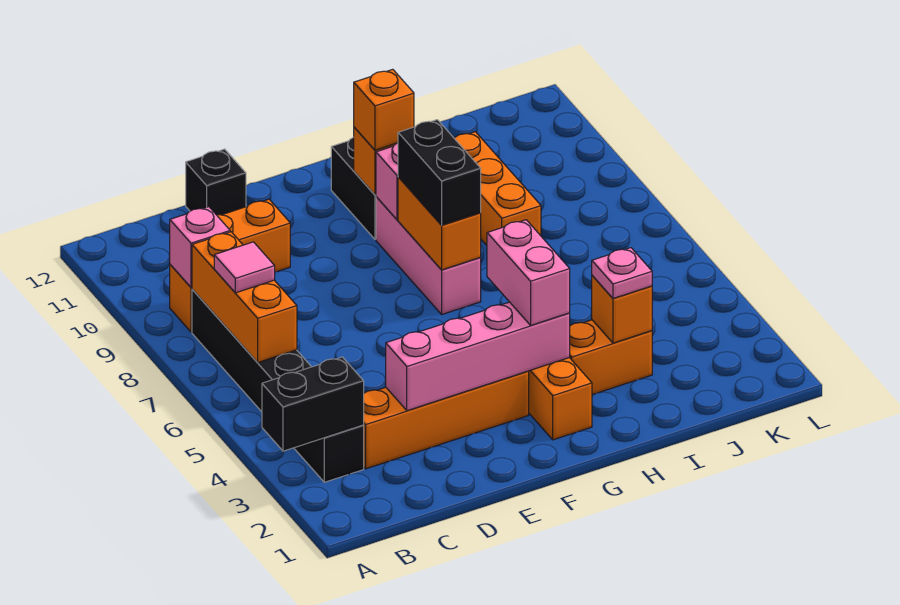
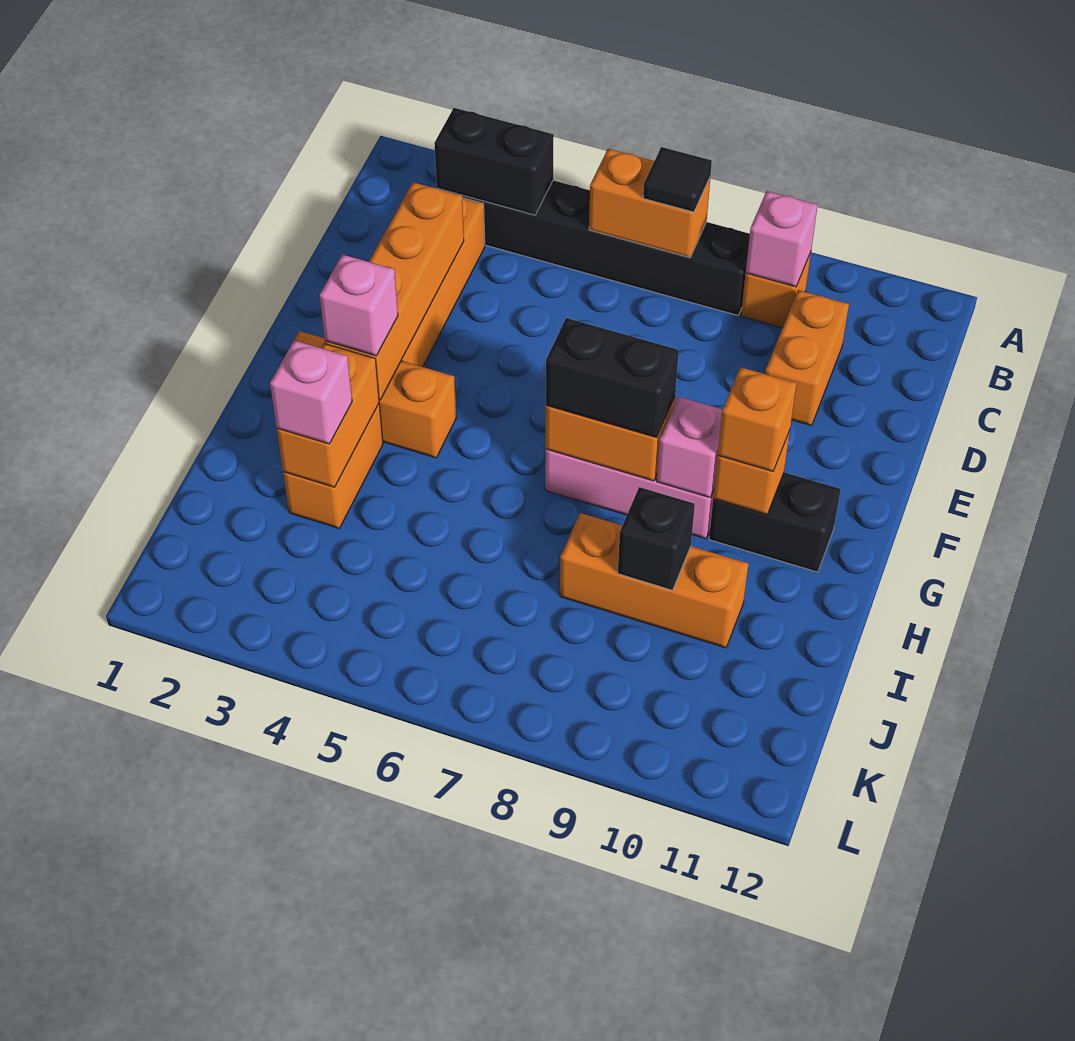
black 1x2 brick [262,357,364,451] -> black 1x2 brick turned to [434,108,554,215]
orange 1x3 brick [192,232,297,362] -> orange 1x2 brick [589,149,710,258]
pink 1x1 tile [214,242,275,293] -> black 1x1 tile [643,147,712,212]
pink 1x4 brick [386,302,570,411] -> orange 1x4 brick [325,182,464,400]
black 1x1 brick [186,149,246,215] -> black 1x1 brick moved to [618,487,695,590]
pink 1x2 brick [487,220,570,325] -> pink 1x1 brick [320,255,398,356]
orange 1x1 brick [592,276,652,343] -> orange 1x2 brick [277,344,379,487]
pink 1x1 plate [592,248,652,298] -> pink 1x1 brick [270,340,352,444]

